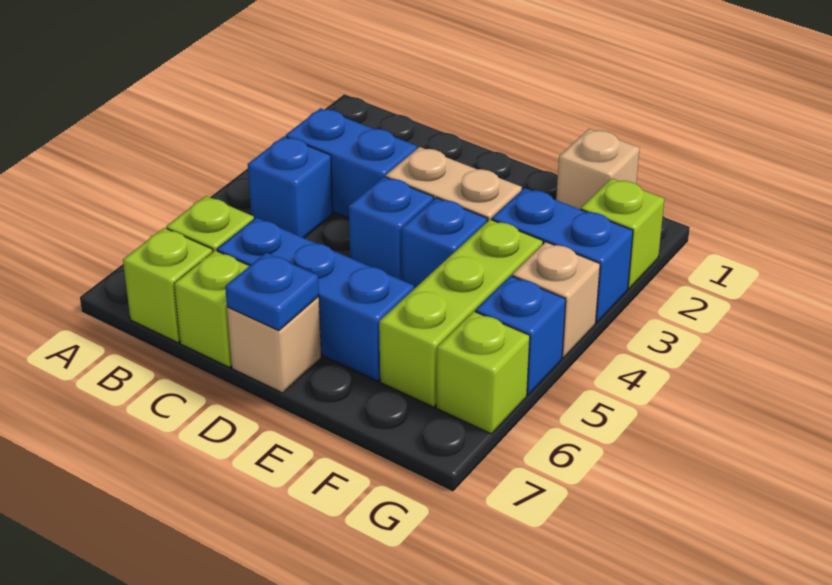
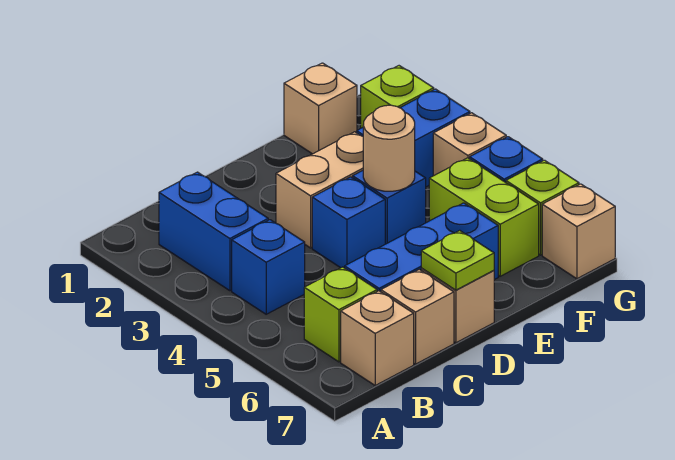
blue 1x2 brick [286,108,417,219] -> blue 1x2 brick turned to [159,172,268,291]
lime 1x1 brick [123,228,213,343] -> tan 1x1 brick [341,291,414,385]
lime 1x1 brick [174,251,249,367] -> tan 1x1 brick [381,269,454,364]
blue 1x1 plate [225,253,319,331] -> lime 1x1 plate [421,230,494,290]
none -> tan 1x1 round brick [363,105,415,191]
lime 1x3 brick [379,219,543,407] -> lime 1x2 brick [429,158,539,276]
none -> tan 1x1 brick [542,184,615,279]

